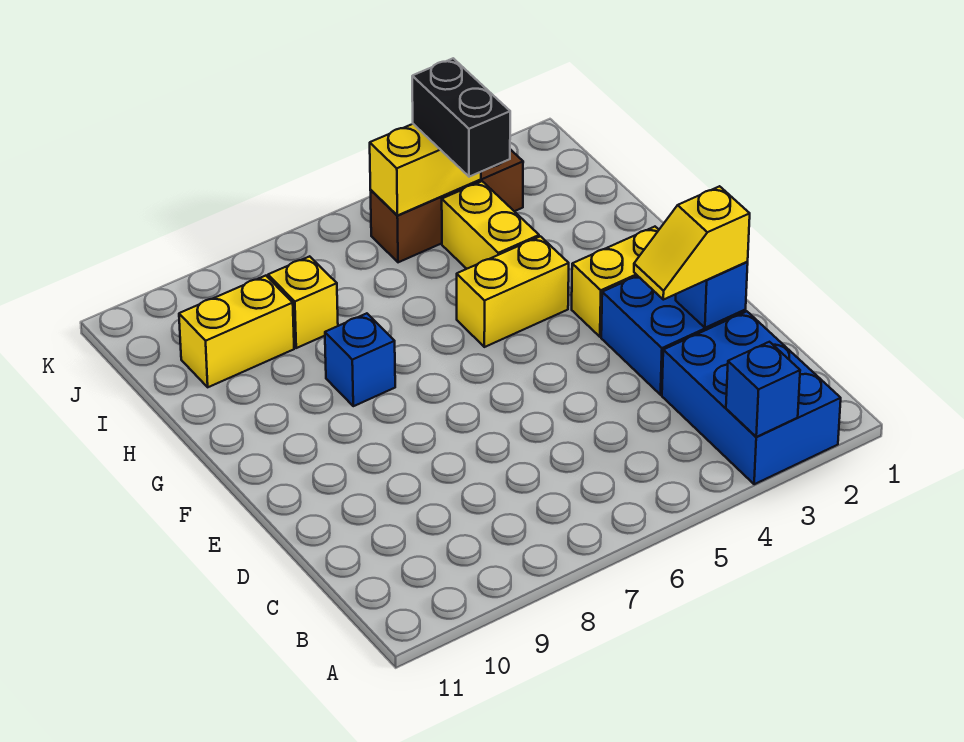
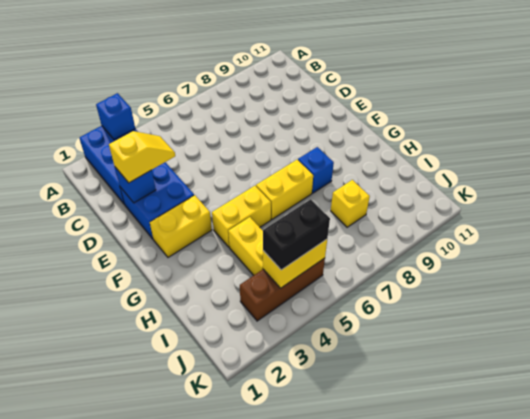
black 1x2 brick [412,58,510,177] -> black 1x2 brick turned to [263,199,330,270]
yellow 1x2 brick [179,276,294,387] -> yellow 1x2 brick moved to [256,160,313,219]

